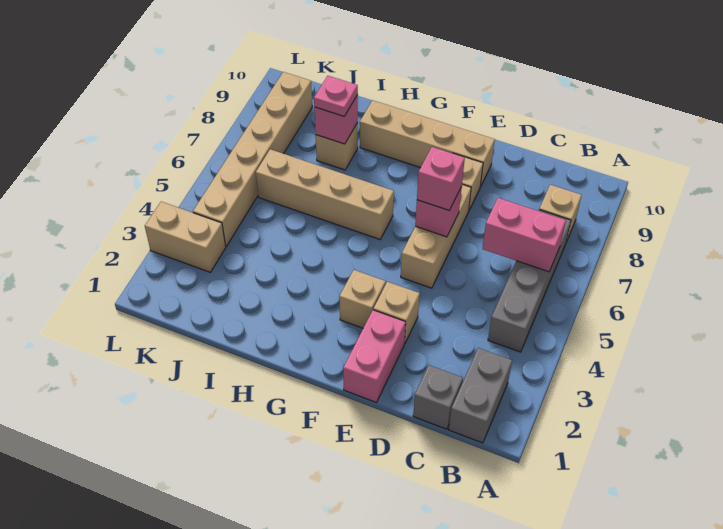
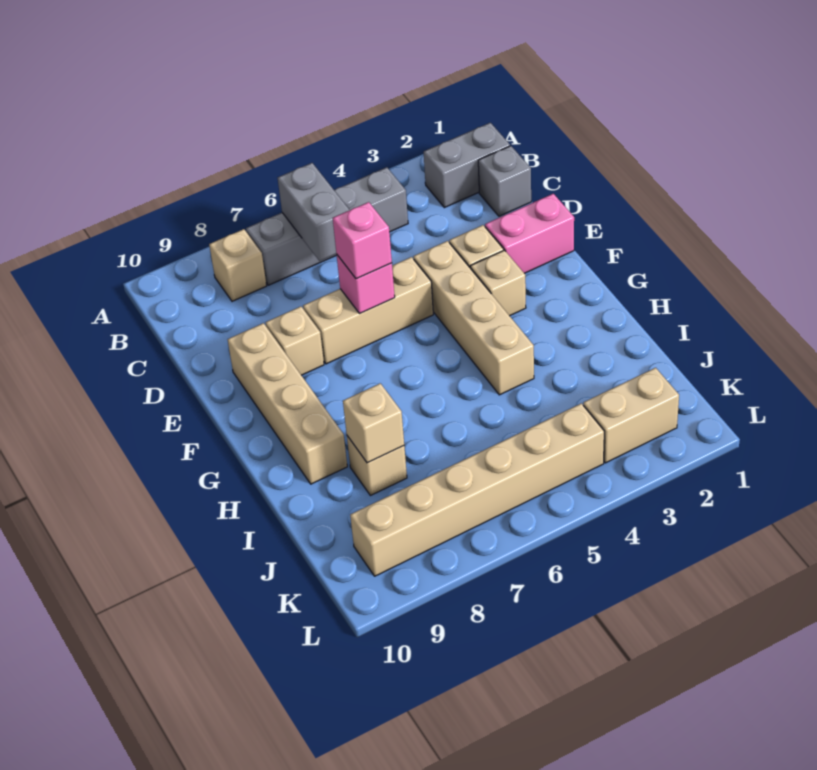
pink 1x2 brick [482,198,566,272] -> grey 1x2 brick [278,163,349,261]
tan 1x4 brick [256,149,394,239] -> tan 1x4 brick moved to [413,241,534,395]
pink 1x1 brick [314,95,358,144] -> tan 1x1 brick [343,383,404,463]
pink 1x1 plate [314,76,358,116] -> none
tan 1x2 brick [145,202,226,272] -> tan 1x2 brick turned to [583,368,679,463]

